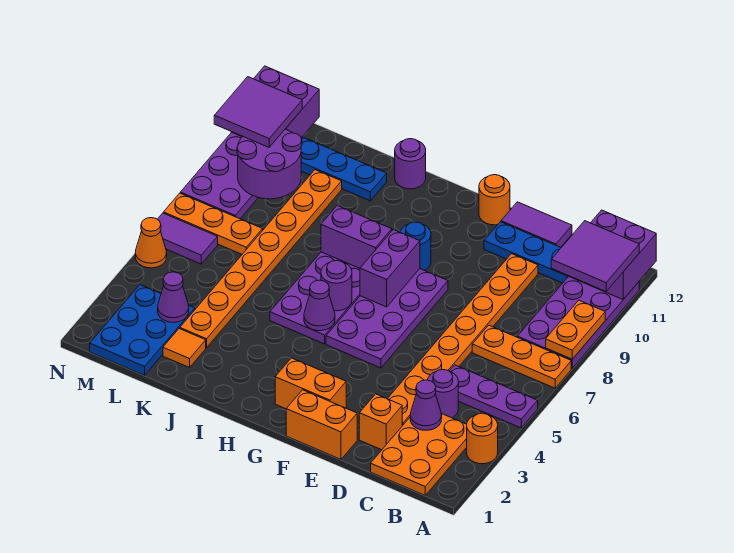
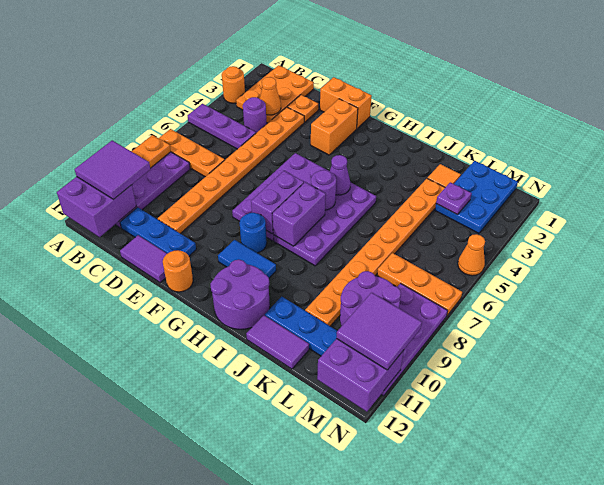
purple 1x1 cone [410,380,442,430] -> orange 1x1 cone [260,77,281,115]
orange 1x1 brick [359,394,402,450] -> orange 1x1 plate [287,95,318,122]
orange 1x2 brick [275,358,346,409] -> orange 1x2 brick turned to [311,99,358,155]
none -> blue 1x2 tile [218,240,276,278]
purple 1x2 brick [321,206,392,268] -> purple 1x2 brick turned to [273,182,326,246]
purple 1x1 round brick [395,139,426,189] -> purple 2x2 round brick [210,260,270,329]
purple 1x1 cone [158,272,189,322] -> purple 1x1 plate [436,182,472,214]
purple 1x2 tile [157,213,218,264] -> purple 1x2 tile moved to [246,315,309,369]

